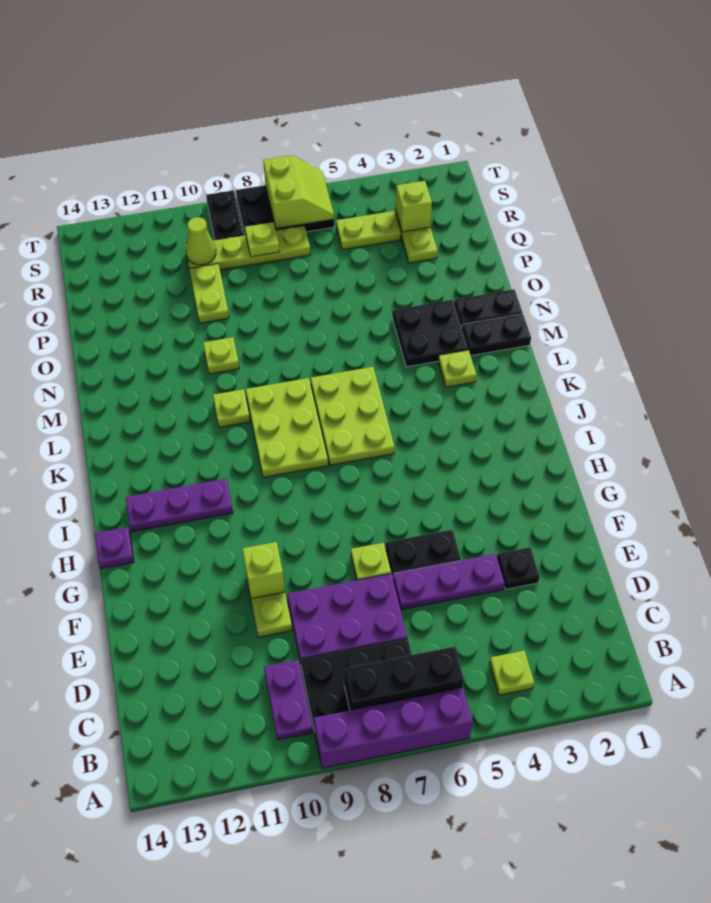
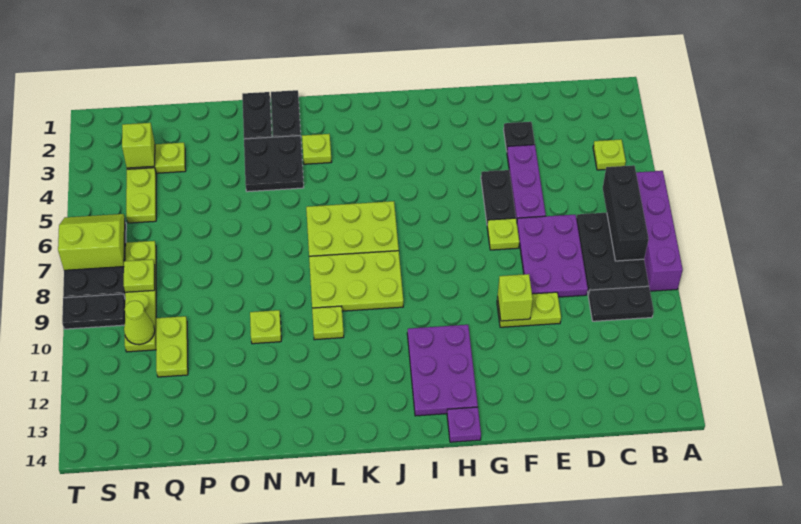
purple 1x2 plate [264,660,313,740] -> black 1x2 plate [588,286,654,321]
purple 1x3 plate [126,479,233,532] -> purple 2x3 plate [407,325,478,416]
lime 1x2 plate [189,264,229,323] -> lime 1x2 plate turned to [156,316,188,377]

